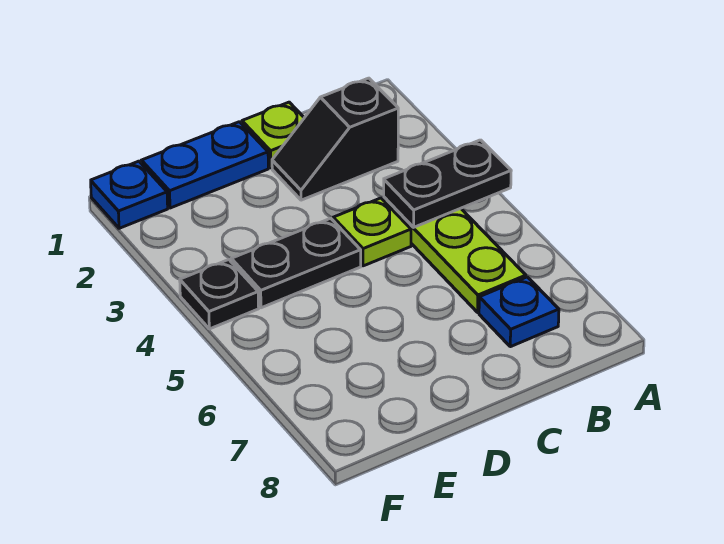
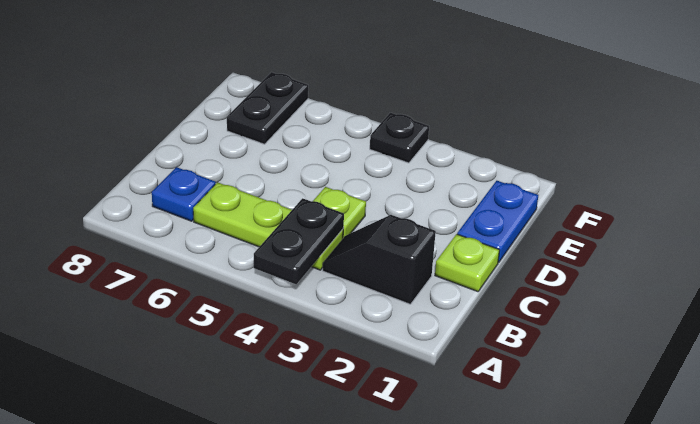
black 1x2 slope [272,78,398,200] -> black 1x2 slope turned to [323,215,436,304]
black 1x2 plate [231,218,361,308] -> black 1x2 plate moved to [227,72,308,144]
blue 1x1 plate [91,161,168,228] -> none

